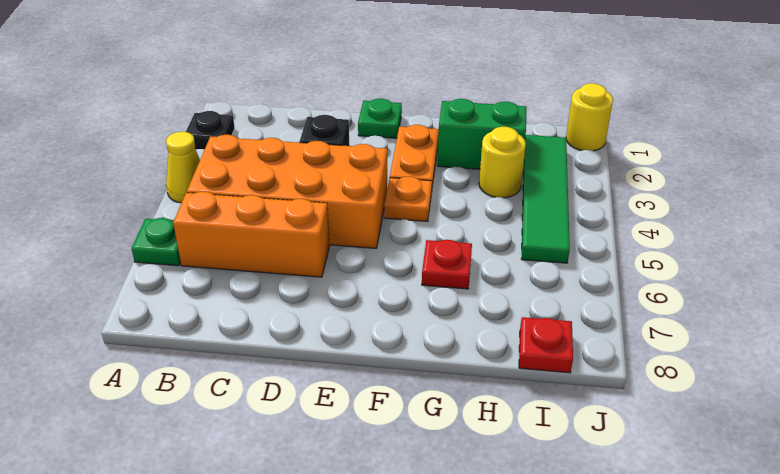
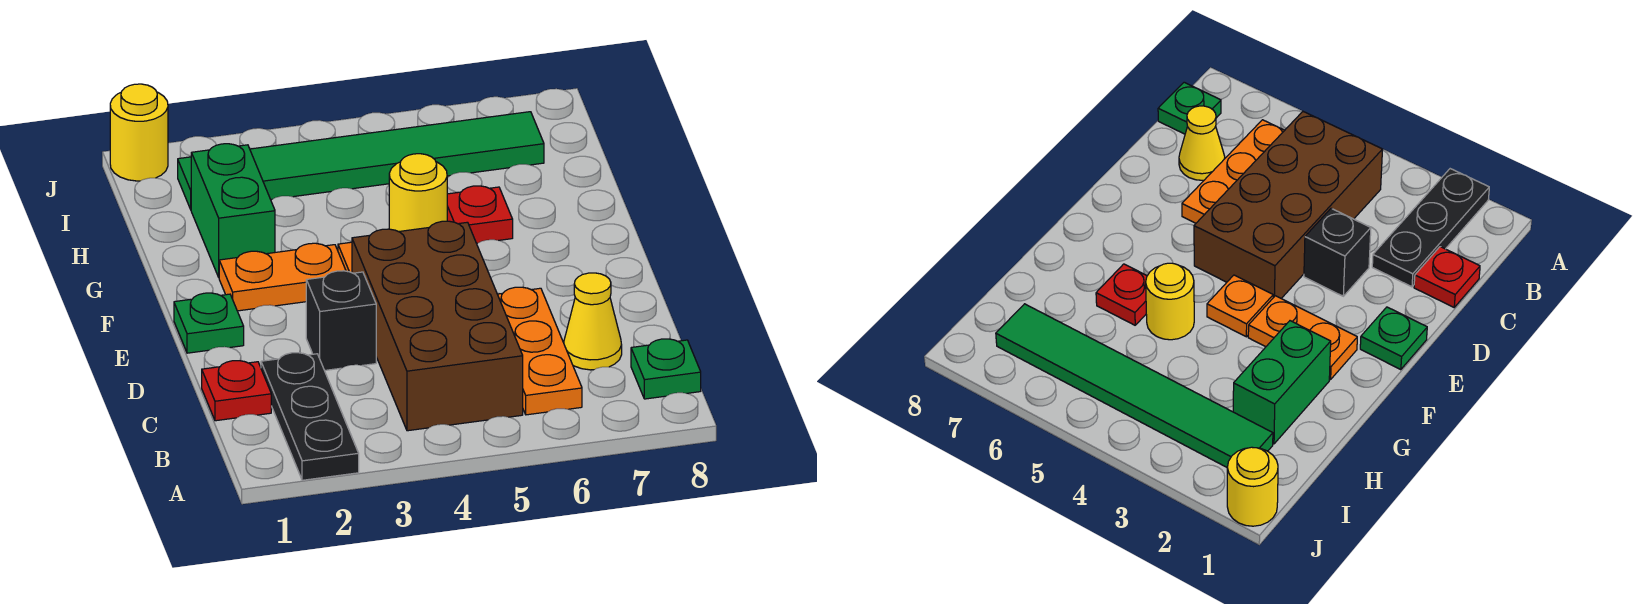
black 1x1 plate [186,111,235,150] -> black 1x3 plate [261,353,359,480]
yellow 1x1 cone [166,132,200,203] -> yellow 1x1 cone moved to [564,273,622,370]
green 1x1 plate [132,218,181,266] -> green 1x1 plate moved to [631,339,701,399]
orange 2x4 brick [187,135,387,248] -> brown 2x4 brick [352,221,523,431]
orange 1x3 brick [173,192,330,277] -> orange 1x3 plate [497,287,582,415]
yellow 1x1 round brick [479,127,526,198] -> yellow 1x1 round brick moved to [389,154,447,232]
green 1x4 tile [521,135,570,263] -> green 1x6 tile [178,112,544,209]
red 1x1 plate [519,317,573,373] -> red 1x1 plate moved to [202,361,271,421]

